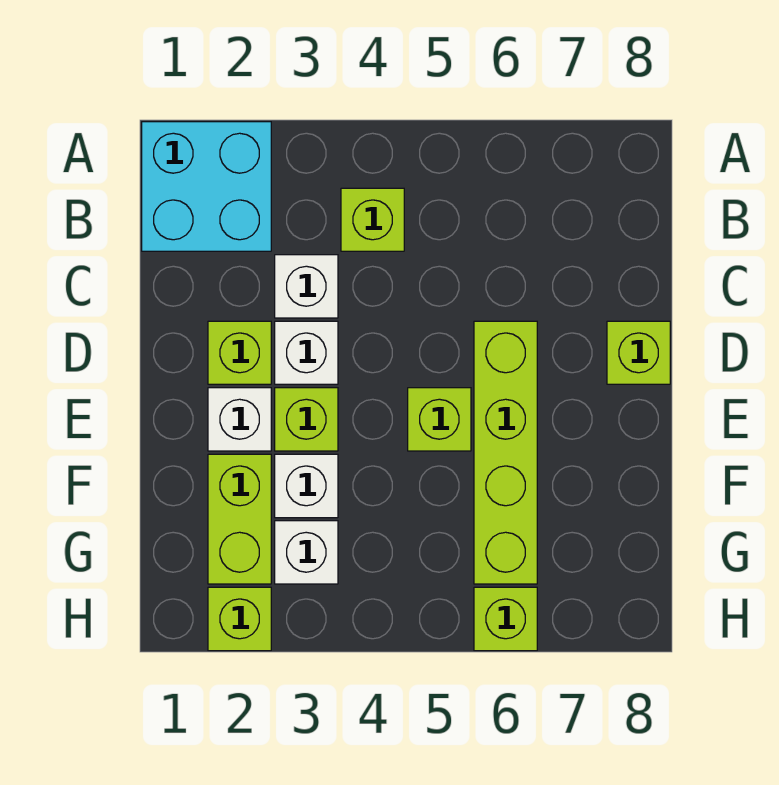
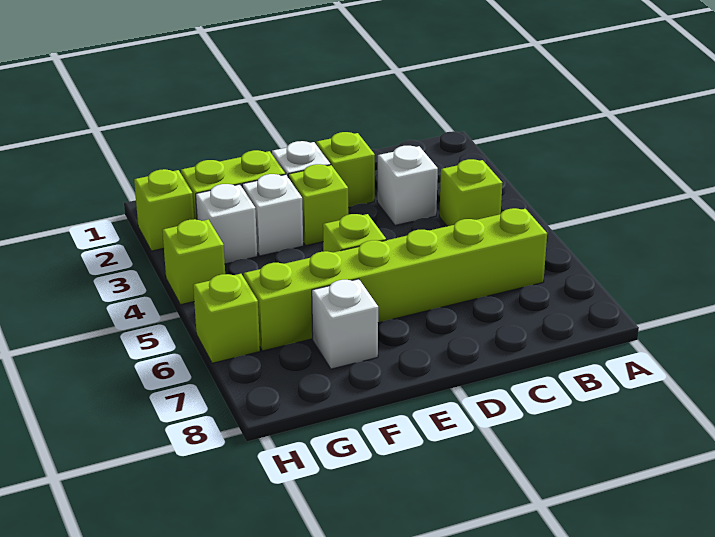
cyan 2x2 brick [142,122,271,251] -> none
white 1x1 brick [275,321,338,384] -> white 1x1 brick moved to [312,279,378,369]
lime 1x4 brick [474,321,537,584] -> lime 1x6 brick [244,208,547,351]
lime 1x1 brick [607,321,670,384] -> lime 1x1 brick moved to [162,219,225,305]

